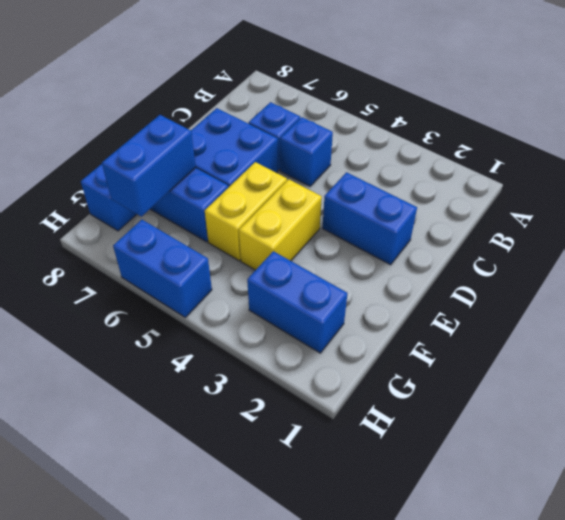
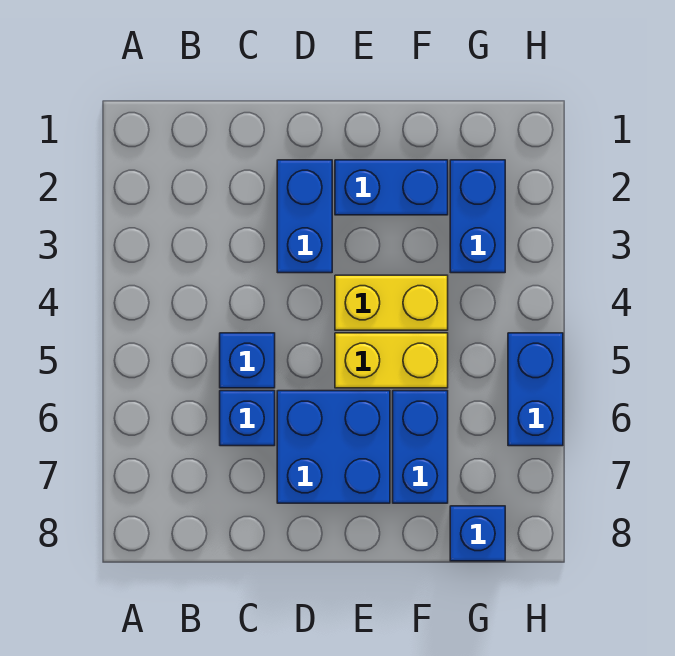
blue 1x2 brick [102,115,196,217] -> blue 1x2 brick moved to [335,160,448,215]

